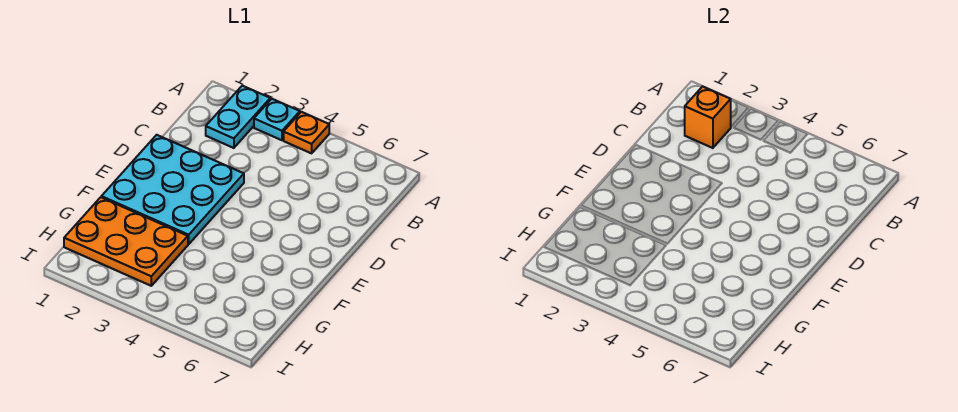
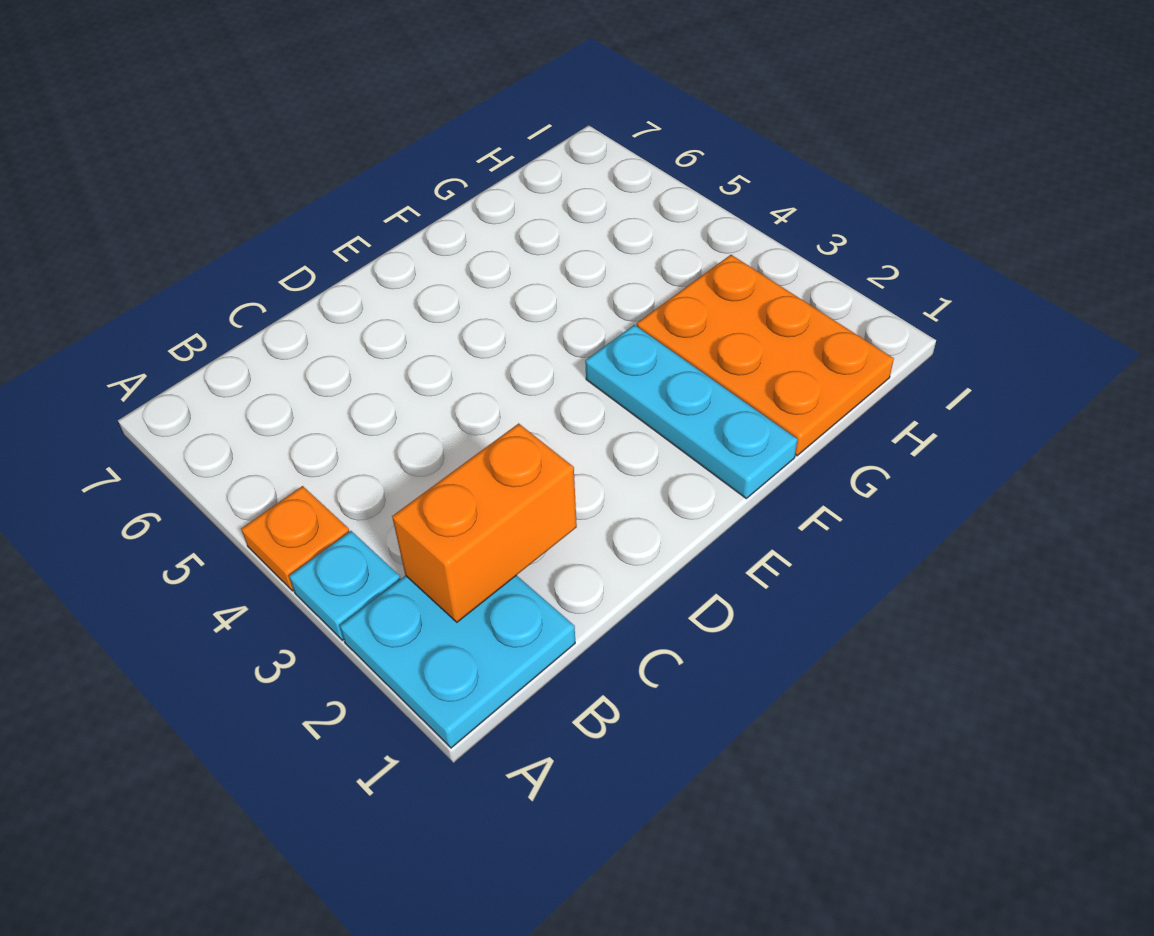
cyan 1x2 plate [206,86,270,148] -> cyan 2x2 plate [340,575,575,748]
orange 1x1 brick [685,86,731,148] -> orange 1x2 brick [392,423,577,622]
cyan 3x3 plate [101,135,244,244] -> cyan 1x3 plate [585,325,798,498]

